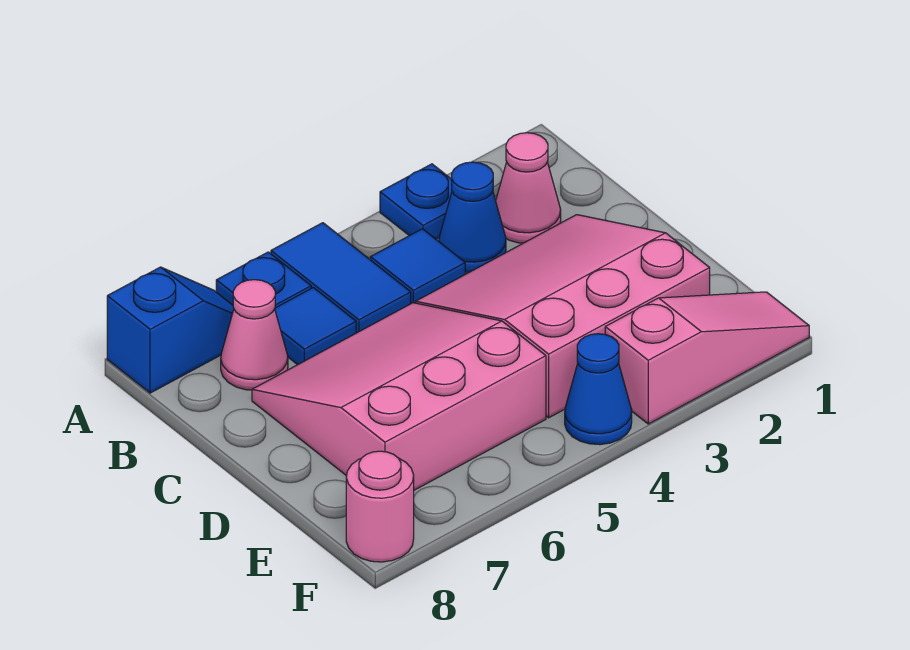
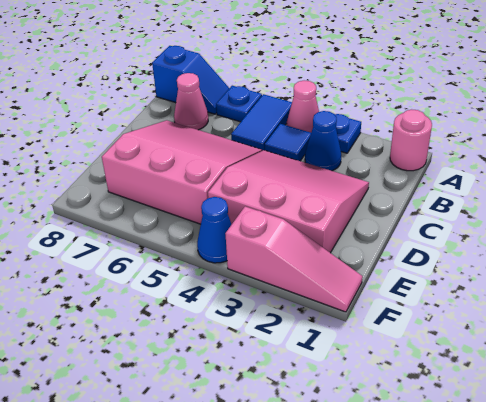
pink 1x1 cone [496,133,561,243] -> pink 1x1 cone moved to [287,80,319,132]
blue 1x1 tile [275,288,356,365] -> none
pink 1x1 round brick [346,451,414,562] -> pink 1x1 round brick moved to [390,109,432,171]

